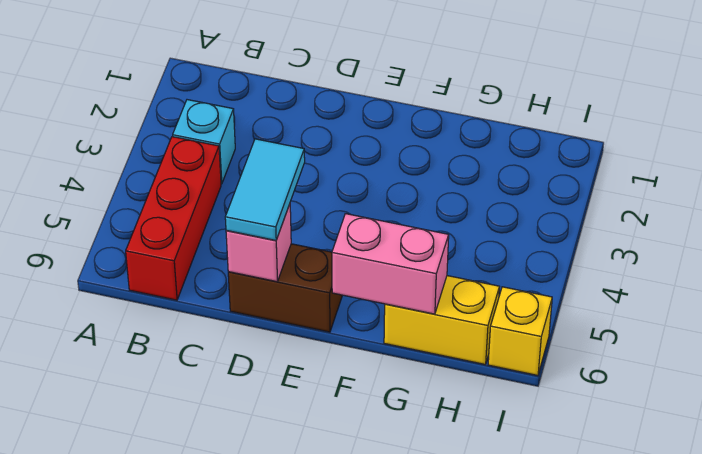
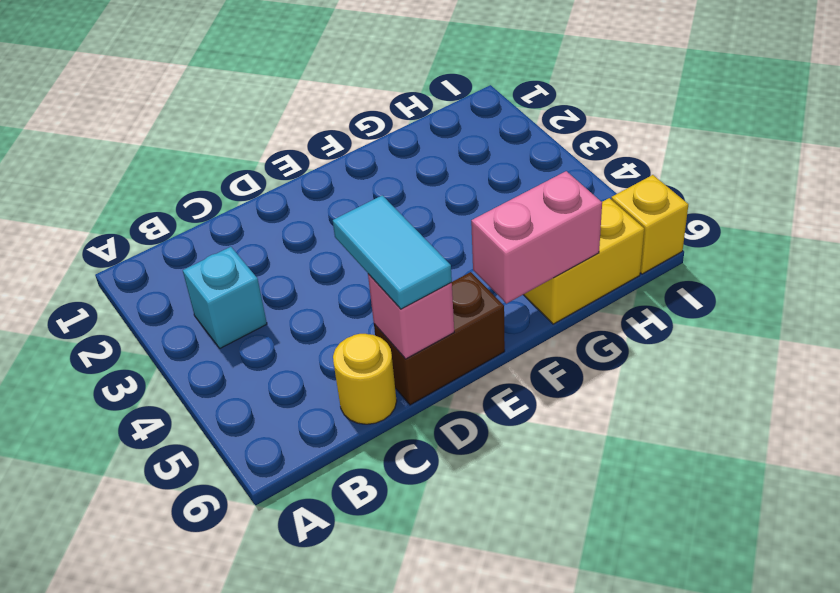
red 1x3 brick [126,137,221,300] -> none
none -> yellow 1x1 round brick [333,334,397,424]

